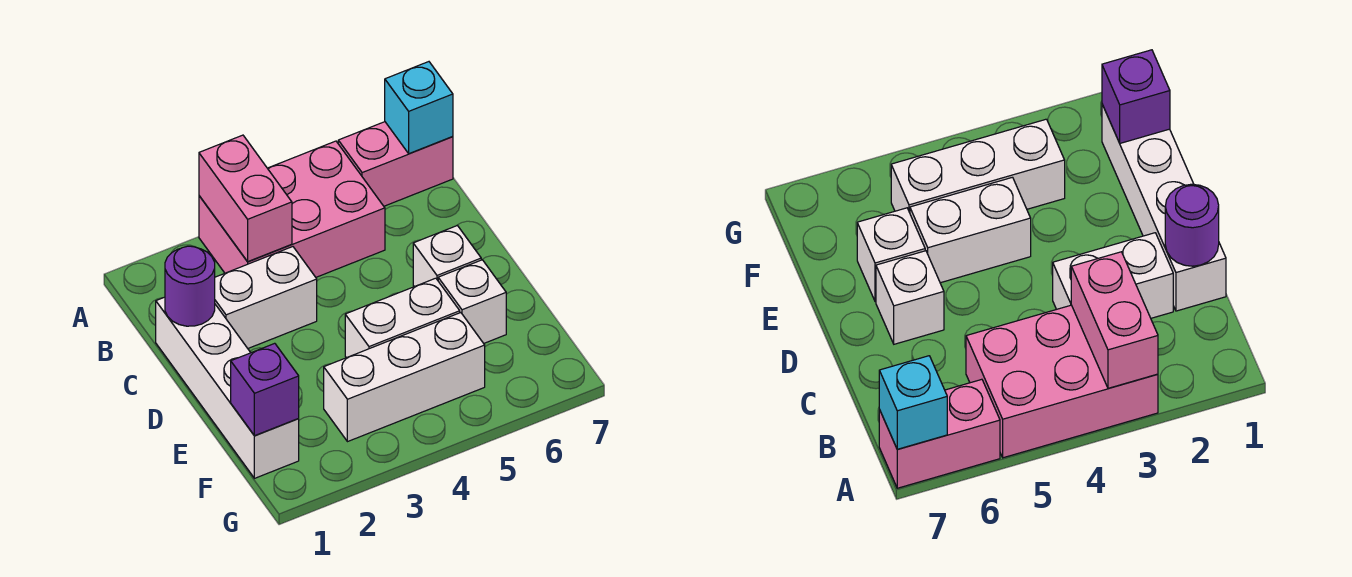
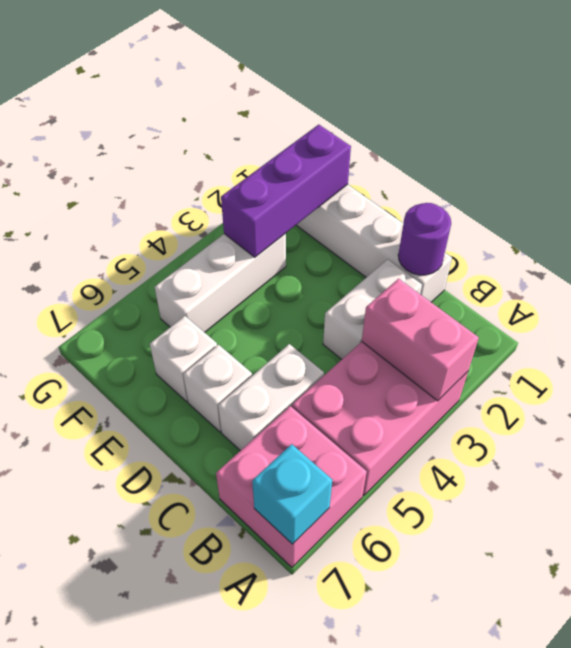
pink 1x2 brick [338,122,453,206] -> pink 2x2 brick [216,406,367,567]
white 1x2 brick [345,278,460,358] -> white 1x2 brick moved to [218,344,324,451]
purple 1x1 brick [231,343,299,436] -> purple 1x3 brick [221,125,351,257]

